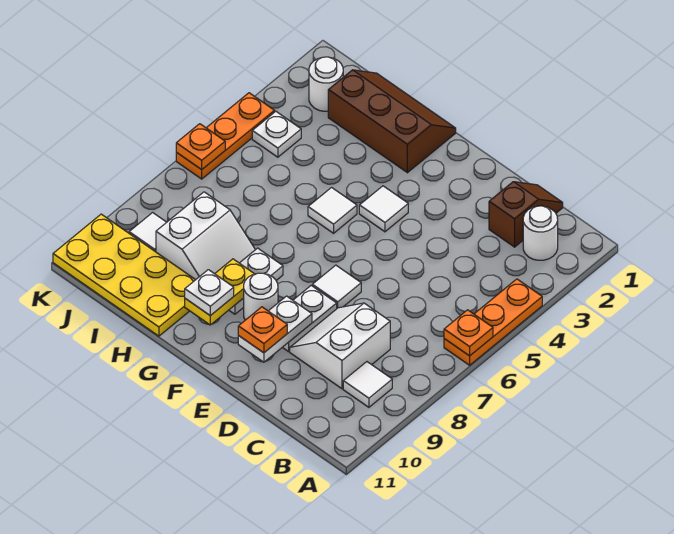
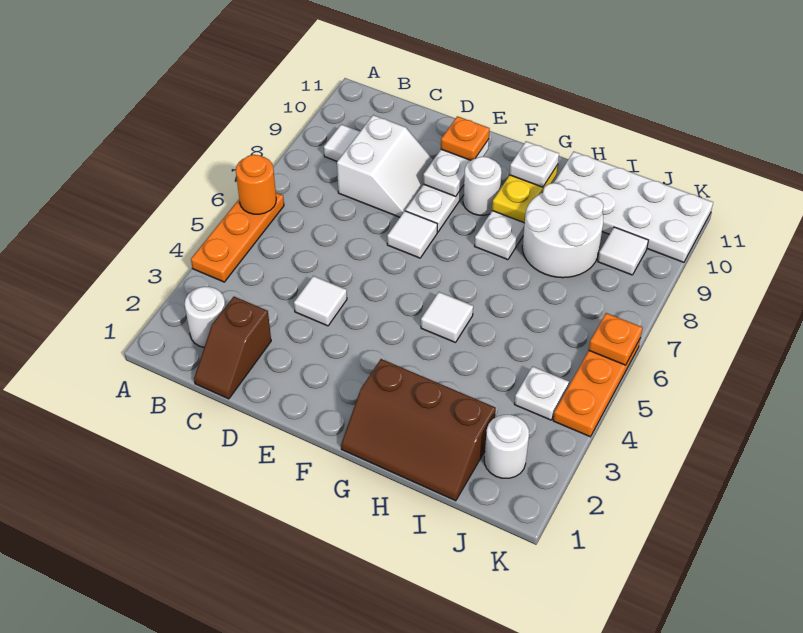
orange 1x1 plate [444,310,493,356] -> orange 1x1 round brick [236,155,276,214]
white 1x1 tile [359,186,408,232] -> white 1x1 tile moved to [294,276,347,326]
white 2x2 slope [156,192,255,280] -> white 2x2 round brick [522,183,603,278]
yellow 2x4 plate [53,214,195,336] -> white 2x4 plate [554,152,713,262]

